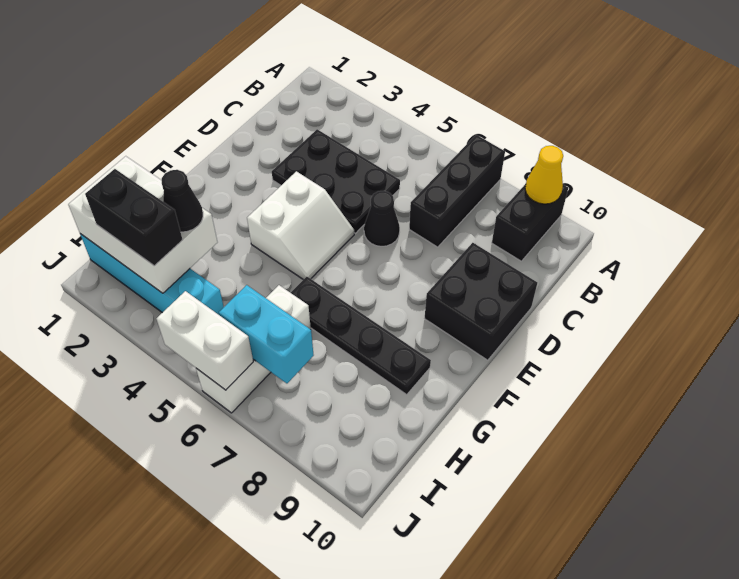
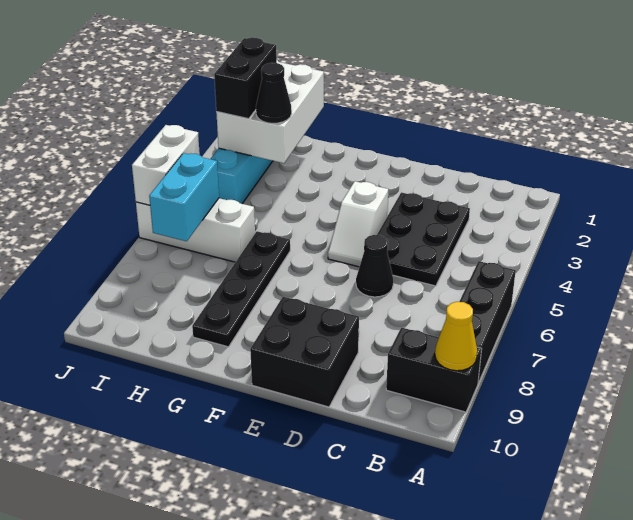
black 1x3 brick [409,135,505,247] -> black 1x3 brick turned to [459,261,516,383]
white 2x2 slope [247,171,354,280] -> white 1x2 slope [328,181,388,267]

